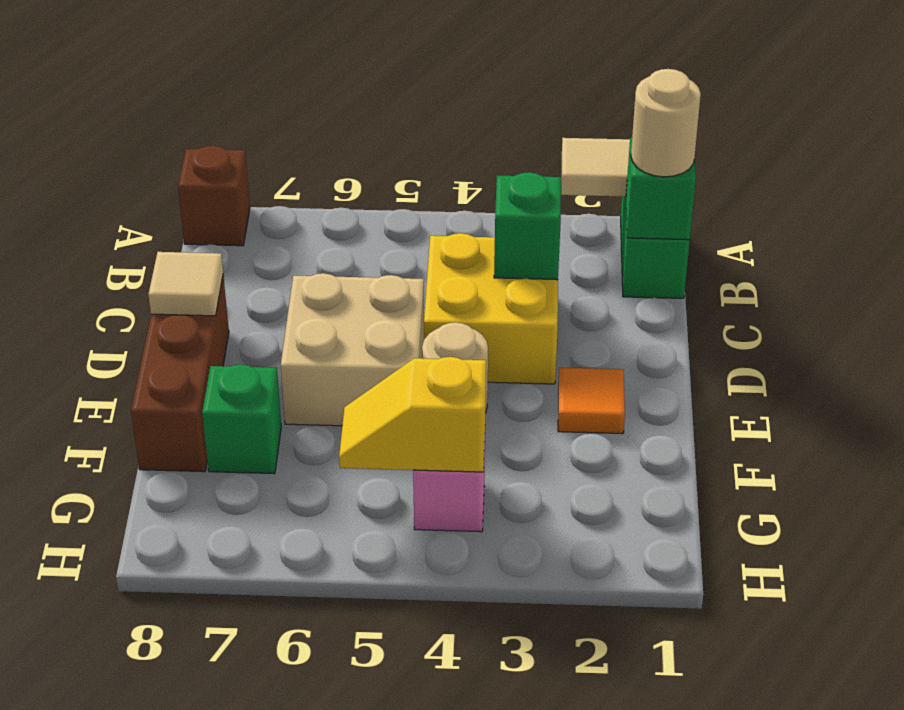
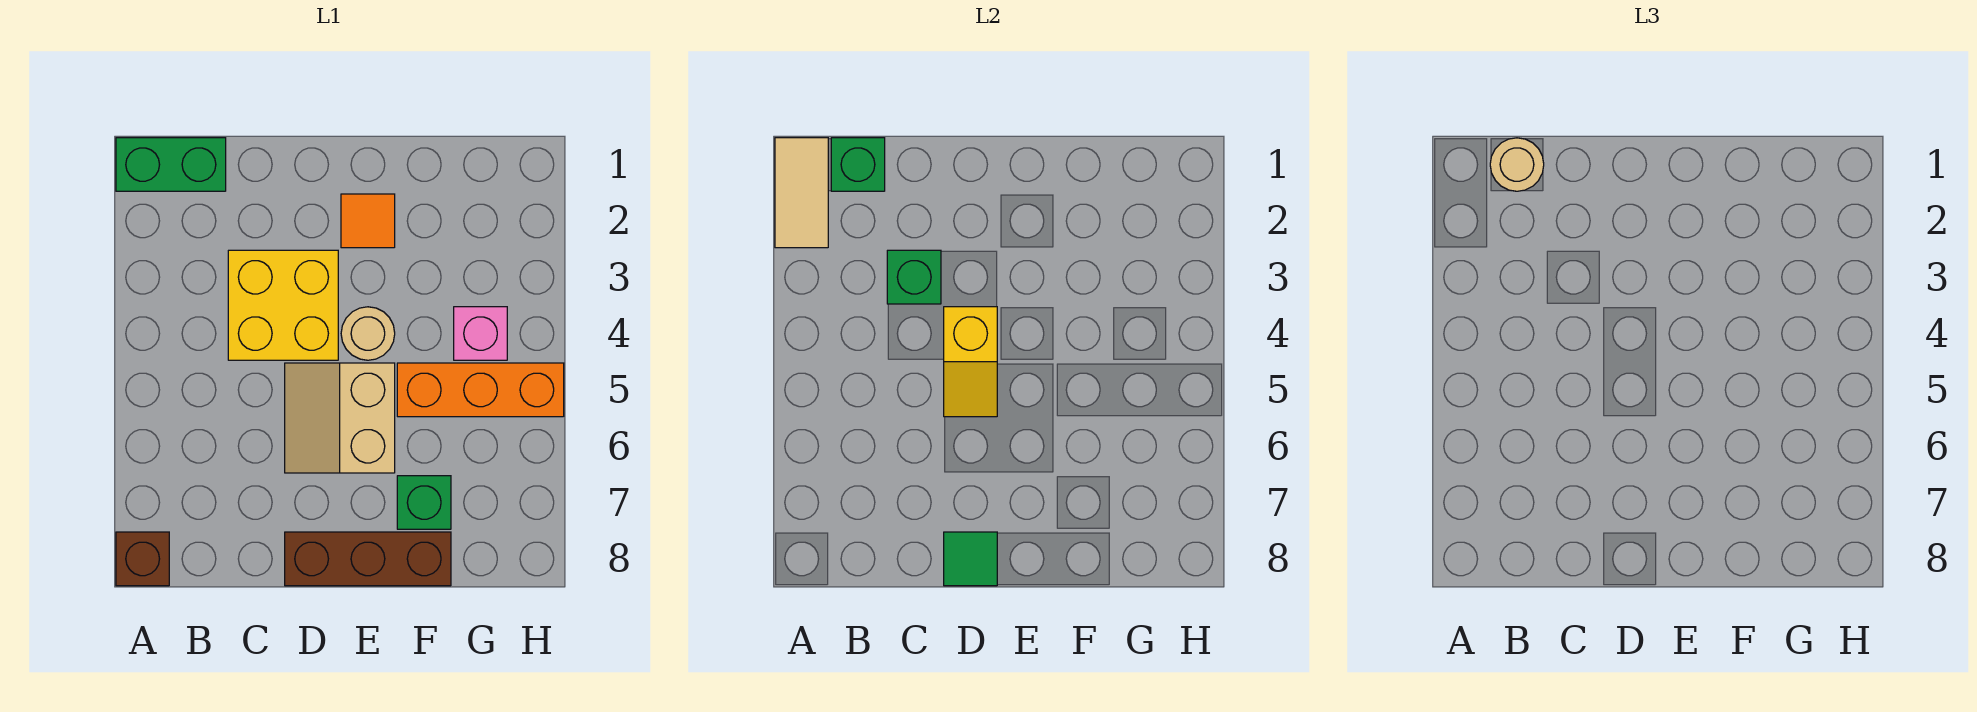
tan 2x2 brick [281,273,424,426] -> tan 2x2 slope [285,363,395,473]
tan 1x1 tile [148,252,223,316] -> green 1x1 tile [944,532,997,586]
none -> orange 1x3 brick [397,363,564,417]
yellow 1x2 slope [339,357,486,472] -> yellow 1x2 slope moved to [944,307,997,417]

